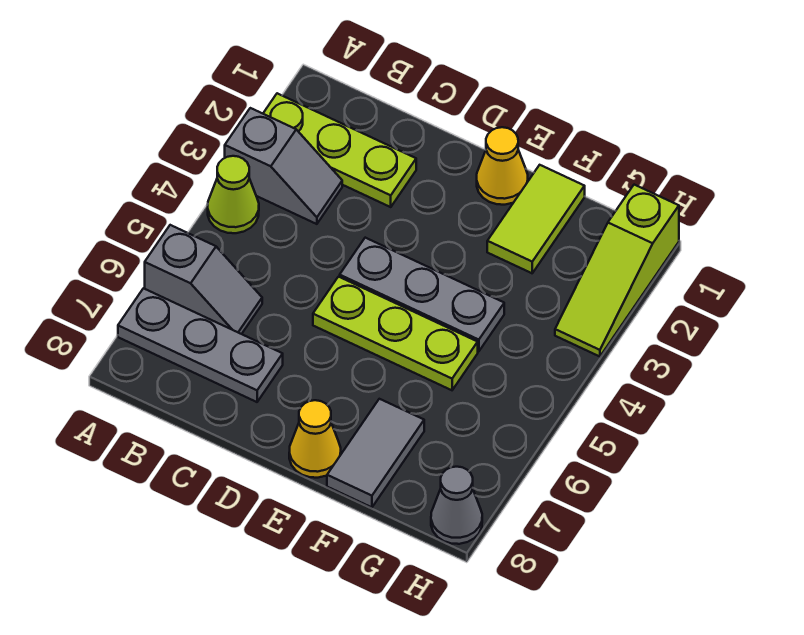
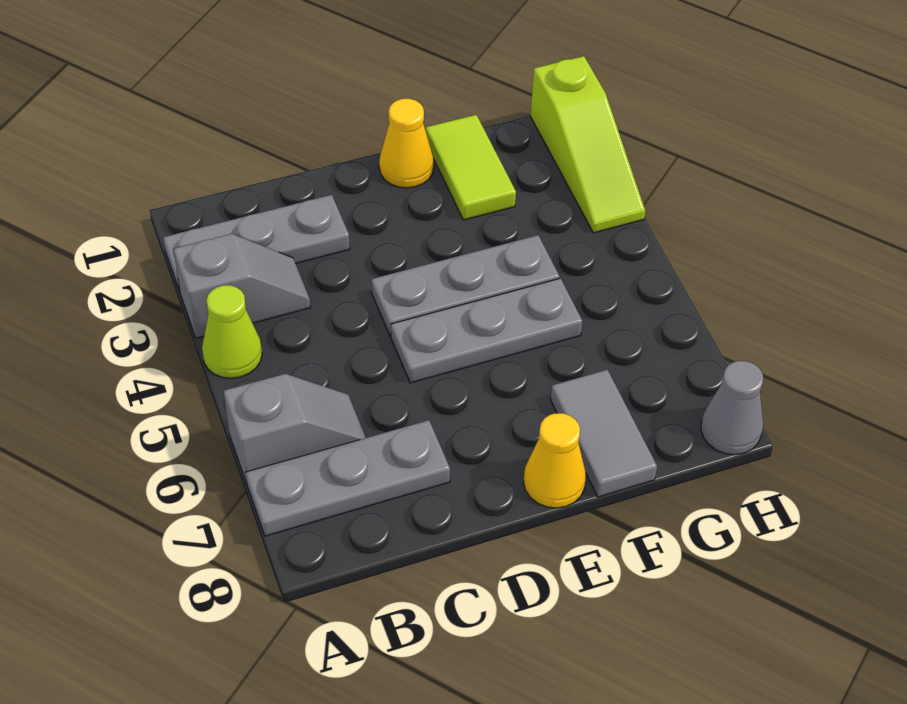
lime 1x3 plate [263,93,416,207] -> grey 1x3 plate [163,195,350,292]
lime 1x3 plate [313,277,478,390] -> grey 1x3 plate [391,278,582,383]

